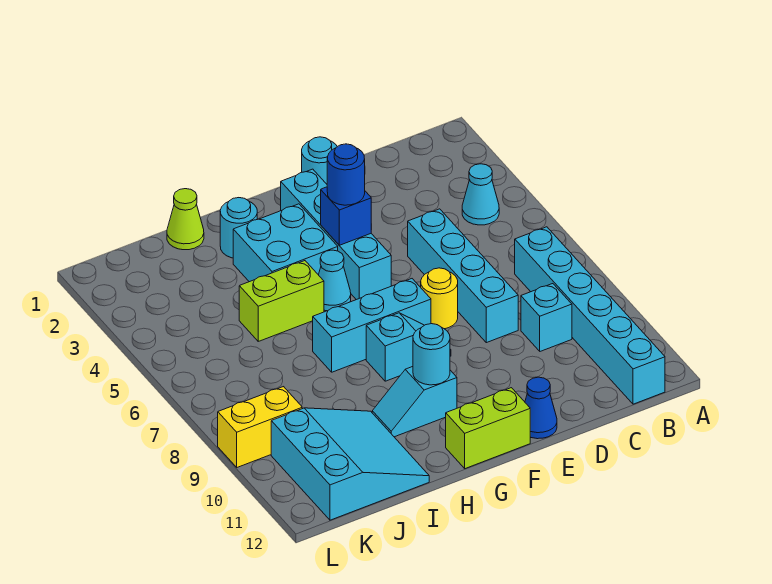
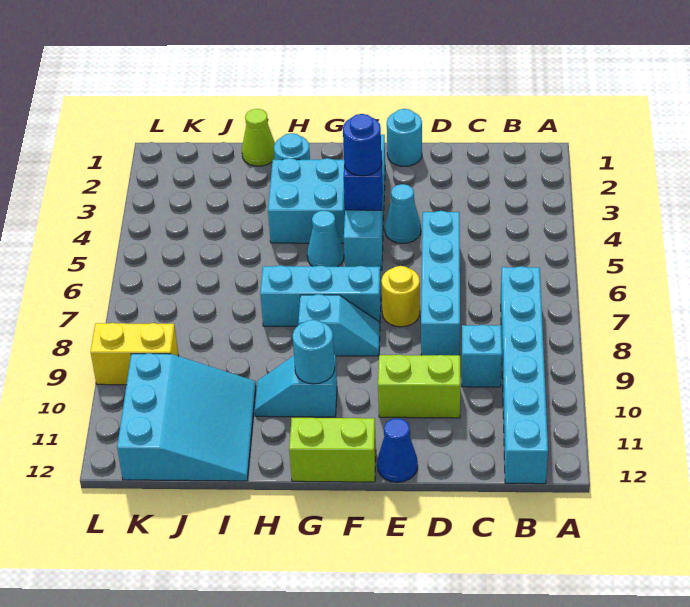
cyan 1x1 cone [462,164,499,225] -> cyan 1x1 cone moved to [385,184,421,243]
lime 1x2 brick [239,261,324,341] -> lime 1x2 brick moved to [378,355,460,418]

